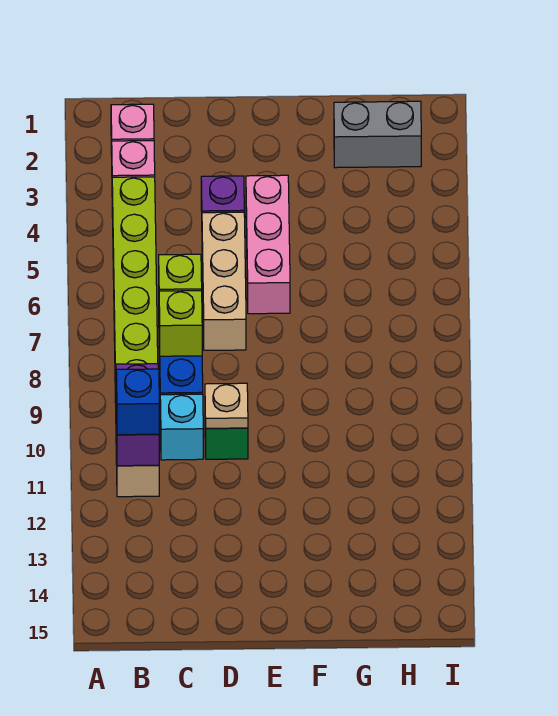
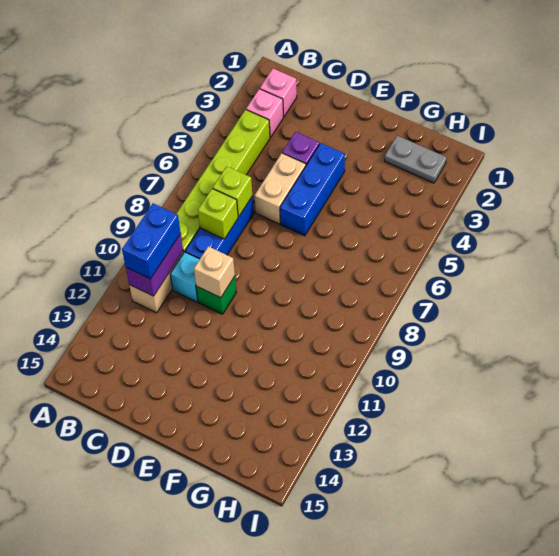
blue 1x1 brick [116,369,159,435] -> blue 1x2 brick [122,203,181,279]
tan 1x3 brick [202,212,246,350] -> tan 1x2 brick [254,153,306,224]
tan 1x1 plate [205,383,248,428] -> tan 1x1 brick [194,246,235,298]
pink 1x3 brick [246,175,290,314] -> blue 1x3 brick [280,143,345,236]
grey 1x2 brick [334,101,421,168] -> grey 1x2 plate [385,136,447,183]

